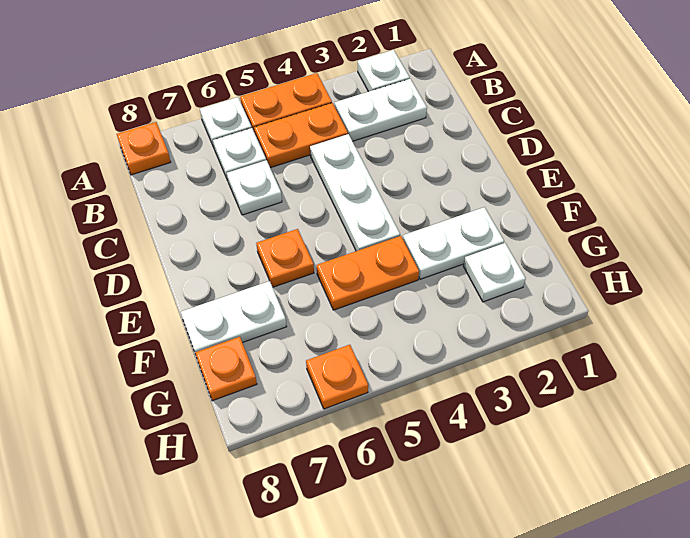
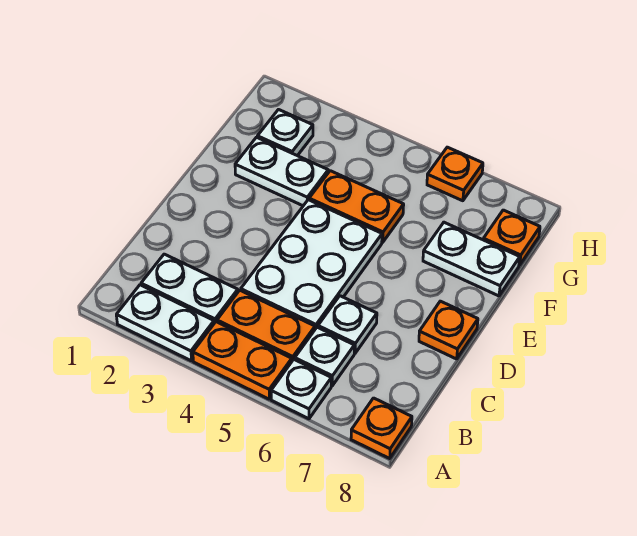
white 1x1 plate [358,50,410,92] -> white 1x2 plate [116,285,214,361]
white 1x3 plate [310,134,400,251] -> white 2x3 plate [241,200,382,329]
orange 1x1 plate [256,229,314,287] -> orange 1x1 plate moved to [419,301,478,359]

